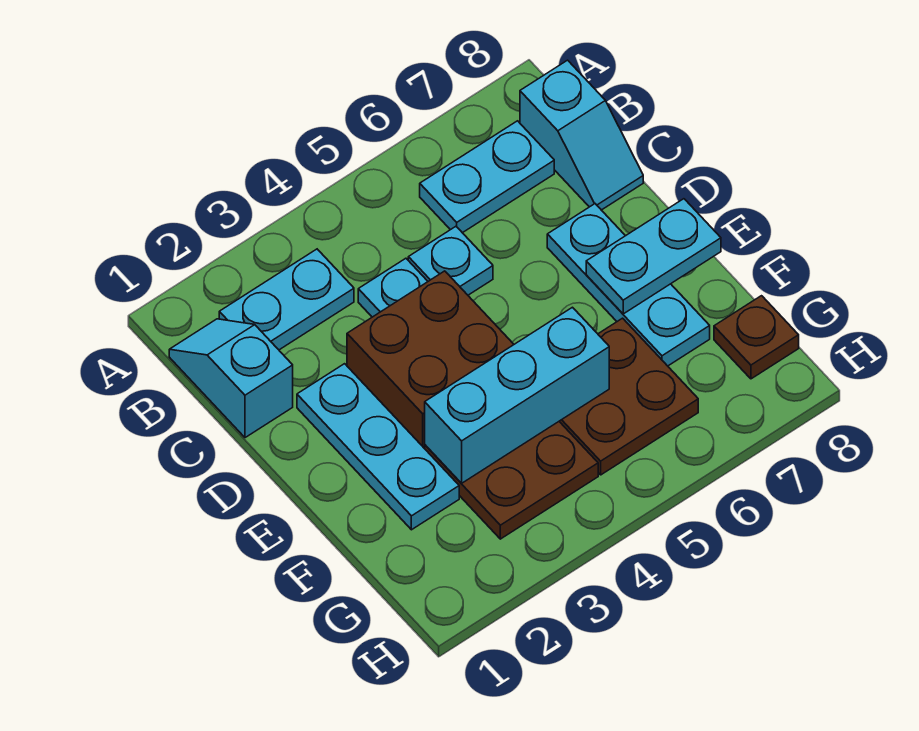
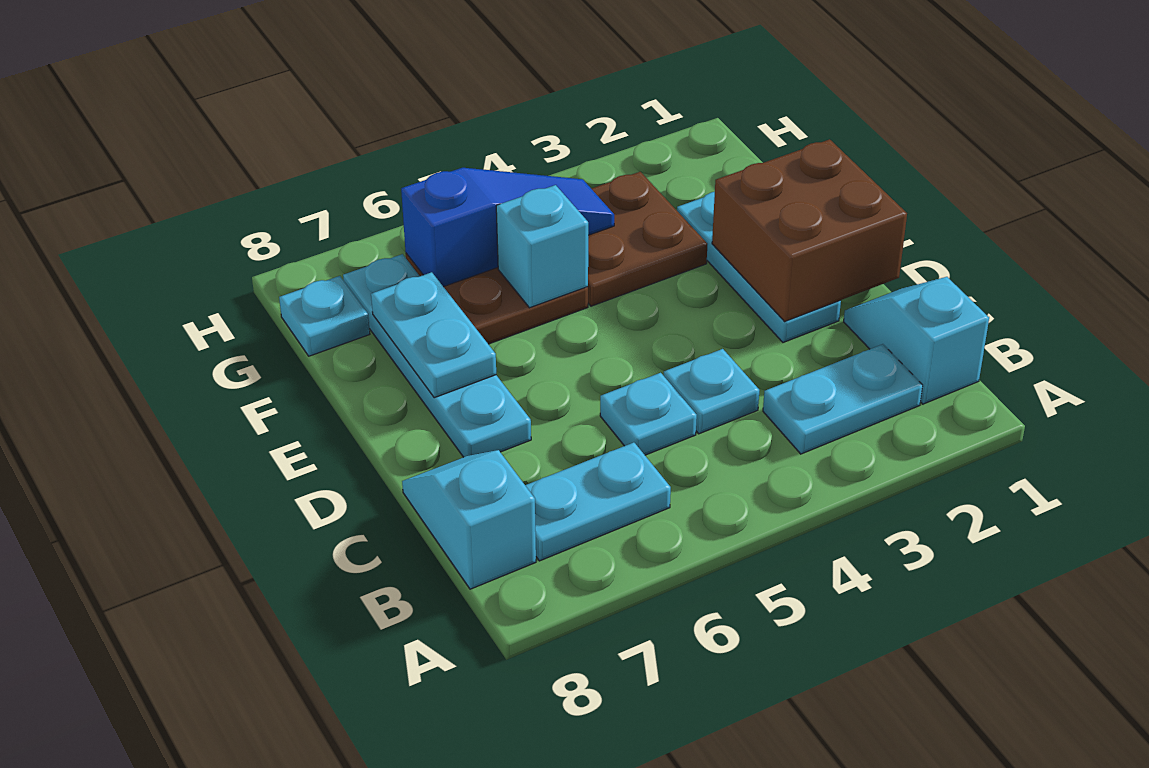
cyan 1x2 slope [169,319,293,438] -> cyan 1x2 slope turned to [844,277,989,404]
brown 2x2 brick [347,271,514,449] -> brown 2x2 brick moved to [712,139,907,321]
cyan 1x3 plate [547,204,710,366] -> cyan 1x4 plate [343,254,531,457]
cyan 1x2 plate [586,199,721,314] -> cyan 1x2 plate turned to [371,272,496,398]
cyan 1x3 brick [425,307,609,483] -> cyan 1x1 brick [496,185,588,308]
none -> blue 1x3 slope [401,168,614,287]
brown 1x1 plate [714,296,799,379] -> cyan 1x1 plate [279,276,370,356]

